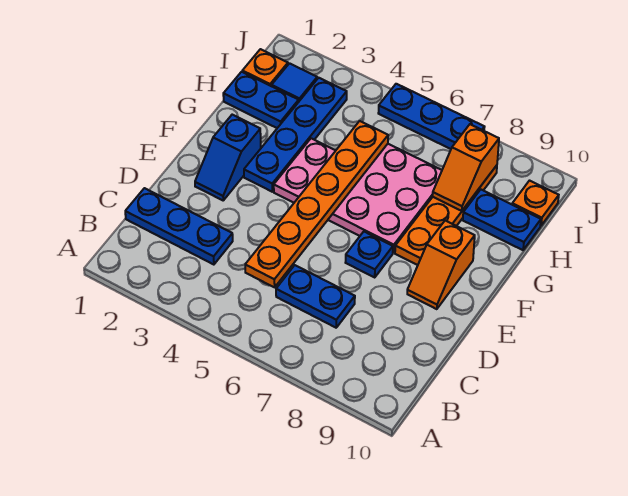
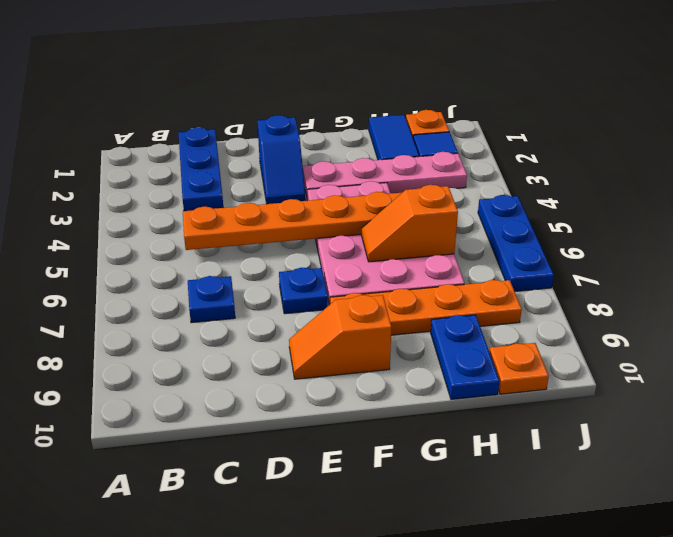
blue 1x2 plate [276,265,355,328] -> blue 1x1 plate [188,276,235,323]
blue 1x2 slope [195,115,261,200] -> blue 1x2 slope turned to [257,115,306,204]
blue 1x4 plate [244,78,347,192] -> pink 1x4 plate [303,152,467,200]
blue 1x2 plate [223,72,299,128] -> blue 1x2 tile [369,115,419,160]
orange 1x2 slope [433,124,499,211] -> orange 1x2 slope moved to [362,185,458,262]

